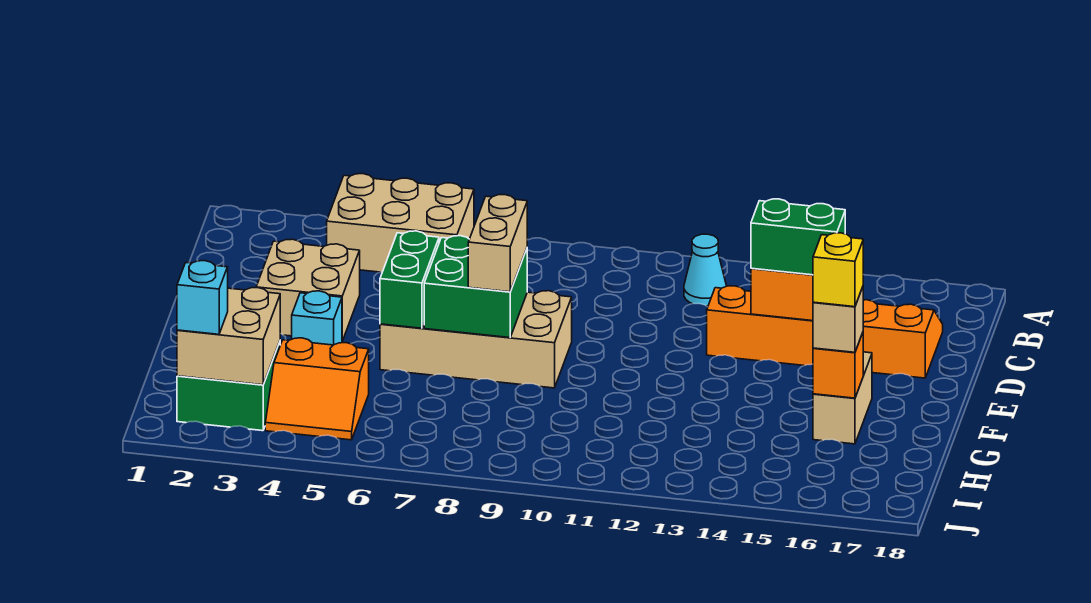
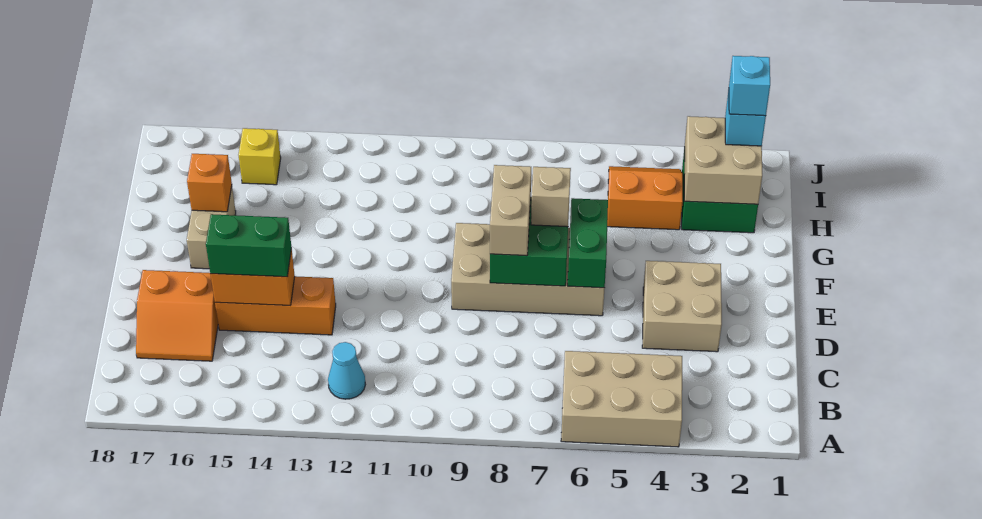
cyan 1x1 brick [292,291,342,345] -> cyan 1x1 brick moved to [729,56,770,116]
tan 1x1 brick [813,287,863,352] -> tan 1x1 brick moved to [531,167,571,227]
yellow 1x1 brick [813,233,863,307] -> yellow 1x1 brick moved to [239,128,281,185]

